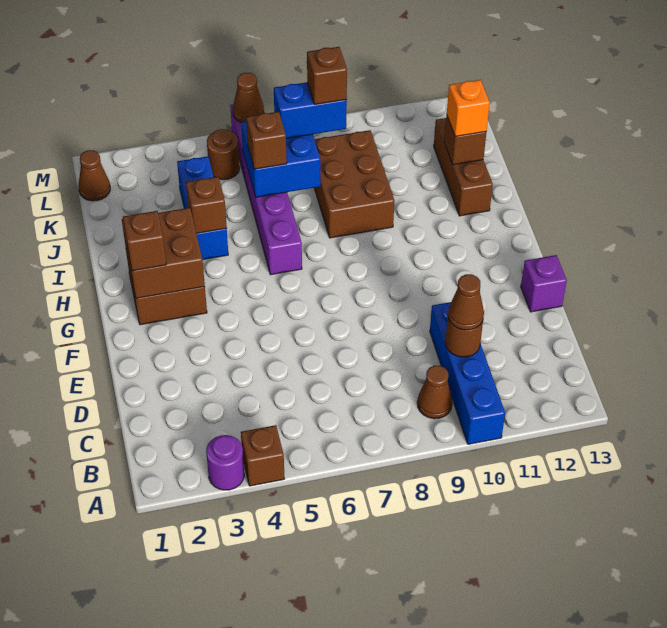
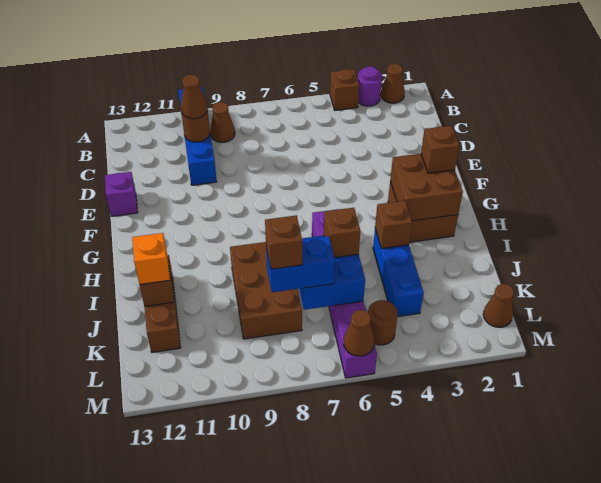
none -> brown 1x1 cone [381,64,405,103]

